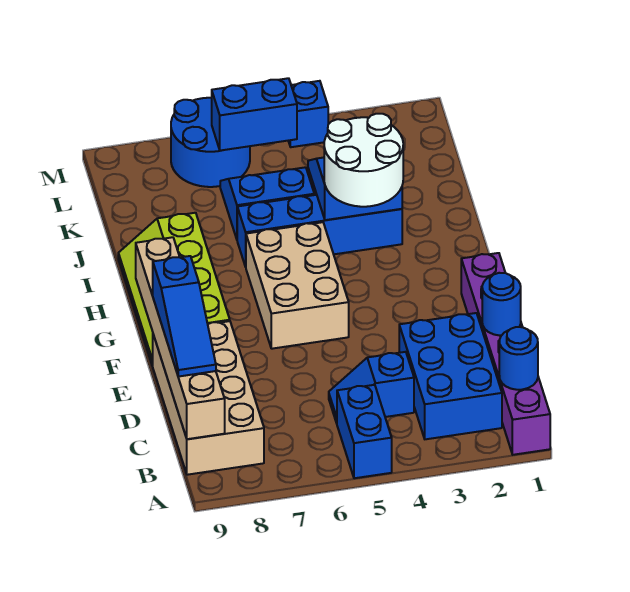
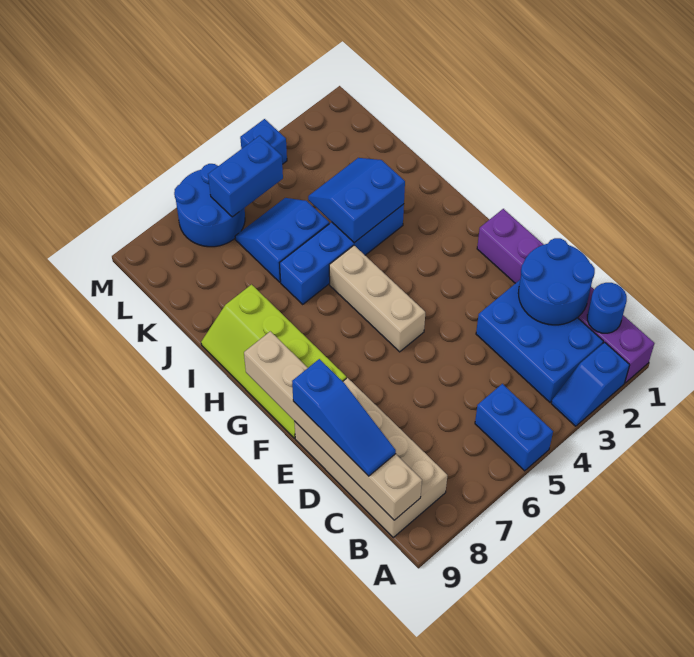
blue 1x2 slope [329,352,414,423] -> blue 1x2 slope moved to [551,342,630,426]
blue 1x1 round brick [482,273,521,336] -> blue 2x2 round brick [518,238,595,325]
tan 2x3 brick [246,222,349,349] -> tan 1x3 brick [329,246,425,352]
white 2x2 round brick [324,114,403,207] -> none

